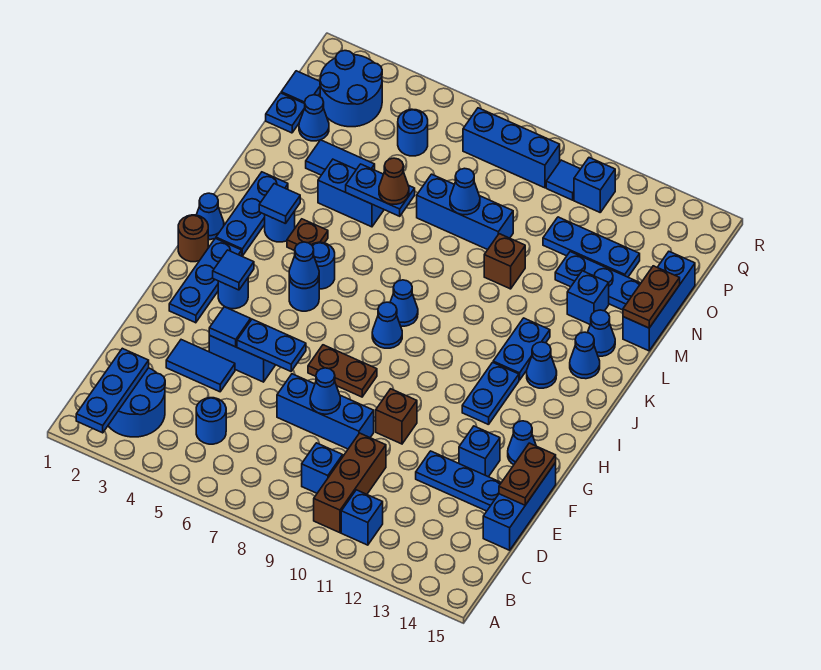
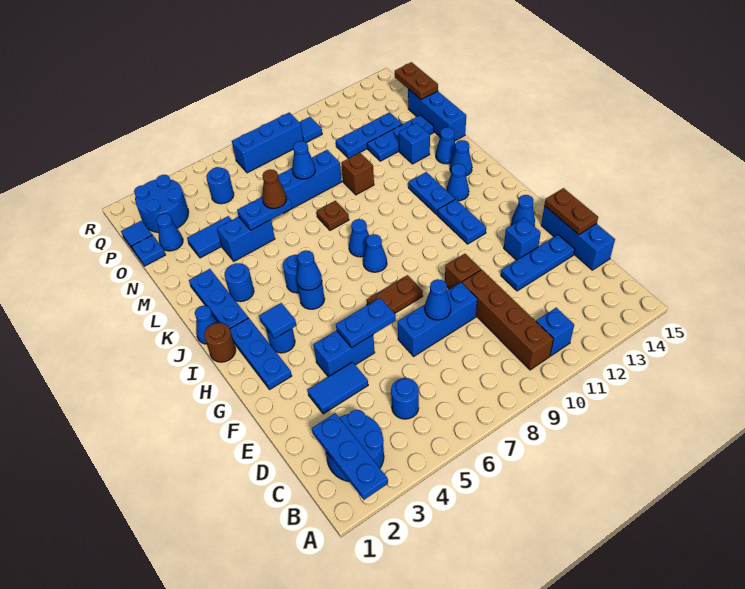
brown 1x3 brick [314,433,386,533] -> brown 1x4 brick [462,270,553,370]
blue 1x1 brick [302,443,343,493] -> none
blue 1x1 tile [209,307,251,347] -> none
blue 1x1 tile [259,184,300,224] -> none
brown 1x1 plate [287,219,328,251] -> brown 1x1 plate moved to [317,201,349,230]
brown 1x2 plate [623,266,680,328] -> brown 1x2 plate moved to [395,62,438,100]
blue 1x1 brick [574,158,615,212] -> none

